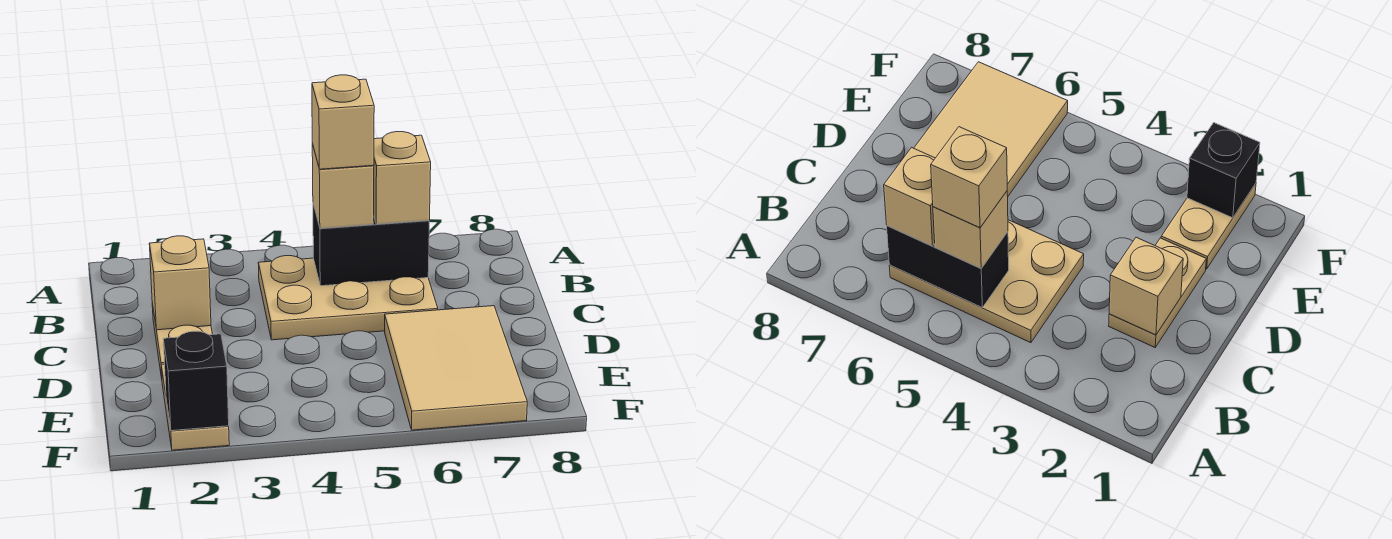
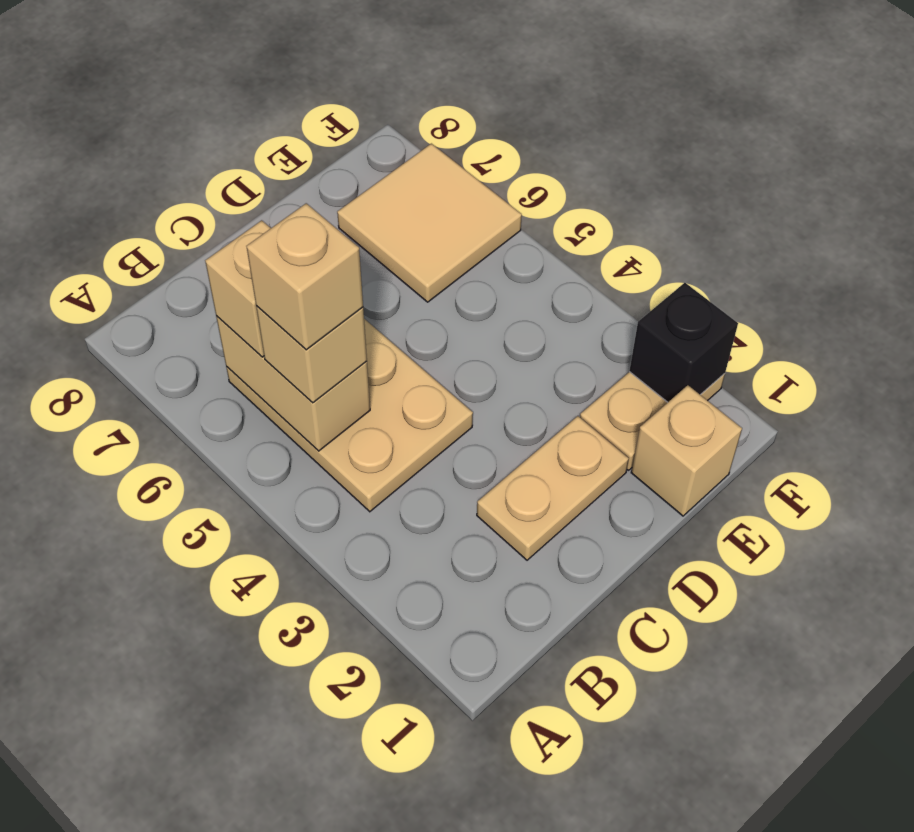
black 1x2 brick [313,204,429,286] -> tan 1x2 brick [216,316,370,451]
tan 1x1 brick [149,236,211,330] -> tan 1x1 brick moved to [631,385,742,516]
tan 2x3 tile [385,306,527,430] -> tan 2x2 tile [337,144,522,302]

